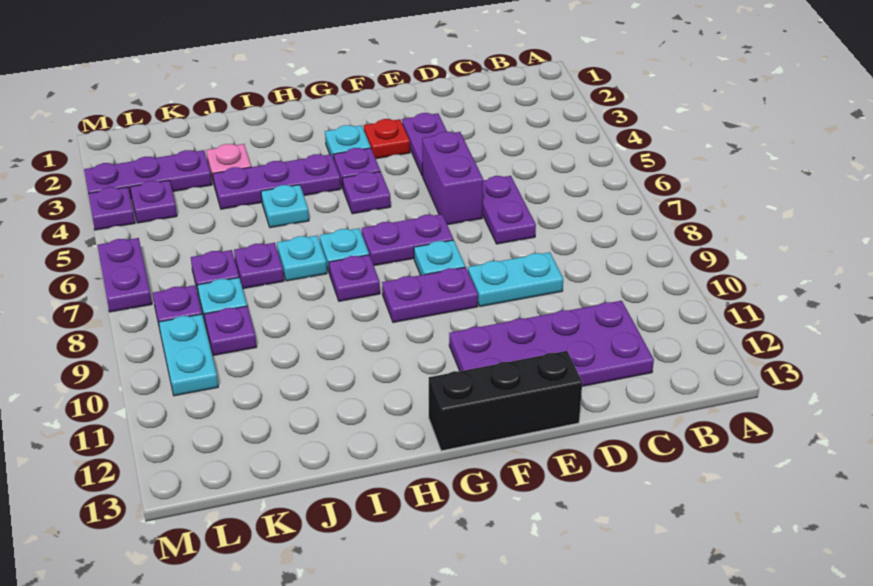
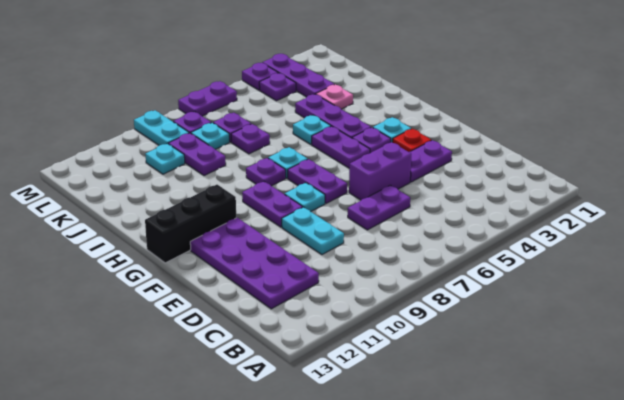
black 1x3 brick [429,351,582,451] -> black 1x3 brick turned to [145,185,236,263]
purple 1x1 plate [343,171,391,214] -> purple 1x2 plate [312,126,370,168]
cyan 1x1 plate [277,236,327,281] -> cyan 1x1 plate moved to [145,143,185,174]
purple 1x1 plate [204,306,257,356] -> purple 1x2 plate [168,133,226,176]
cyan 1x2 plate [159,314,218,396] -> cyan 1x2 plate turned to [134,110,189,145]

